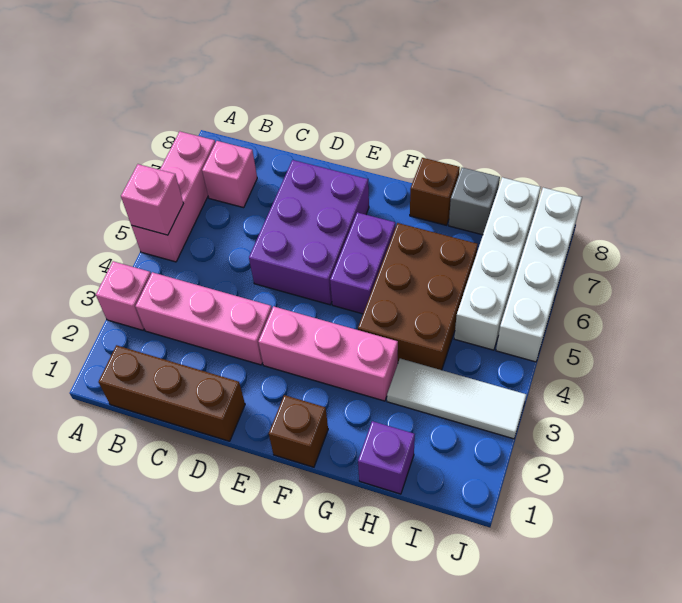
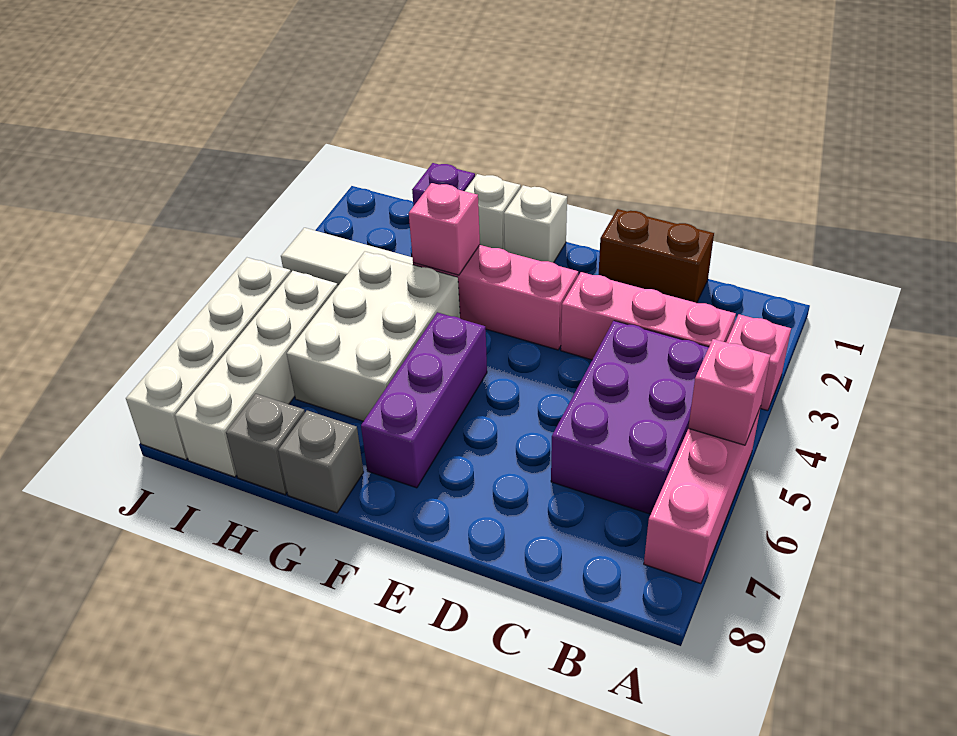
brown 1x3 brick [99,345,245,441] -> brown 1x2 brick [599,209,714,303]
pink 1x1 brick [202,141,257,208] -> pink 1x1 brick moved to [409,183,480,275]
purple 2x3 brick [249,160,369,305] -> purple 2x3 brick moved to [551,321,709,514]
brown 1x1 brick [269,395,328,467] -> white 1x1 brick [504,185,567,263]
purple 1x2 brick [330,212,395,314] -> purple 1x3 brick [361,312,487,488]
none -> white 1x1 brick [465,174,521,250]
brown 2x3 brick [358,223,478,370] -> white 2x3 brick [287,252,460,421]
brown 1x1 brick [410,158,460,225] -> grey 1x1 brick [278,411,364,513]

